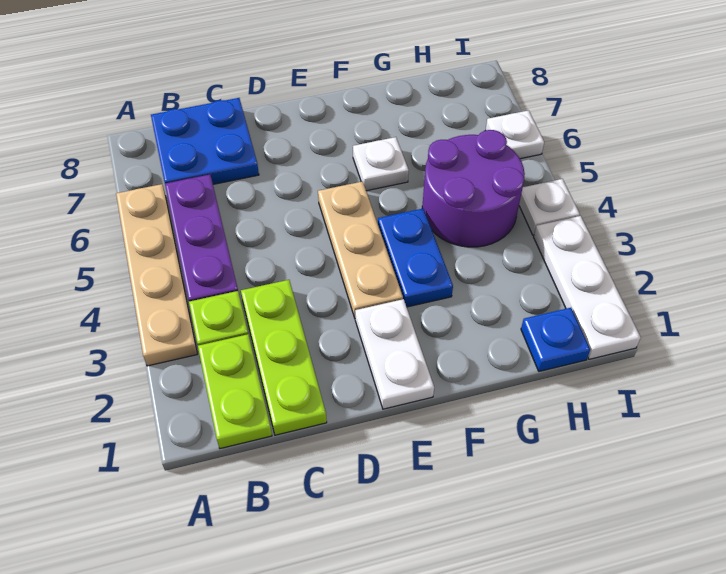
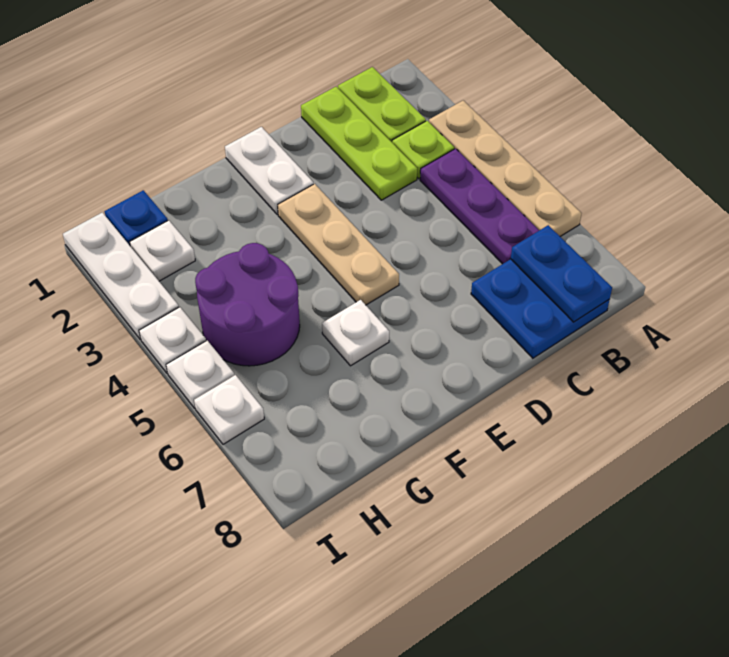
blue 1x2 plate [378,208,453,307] -> blue 1x2 plate moved to [511,225,612,322]
none -> white 1x1 plate [130,220,195,281]
none -> white 1x1 plate [166,341,234,408]

